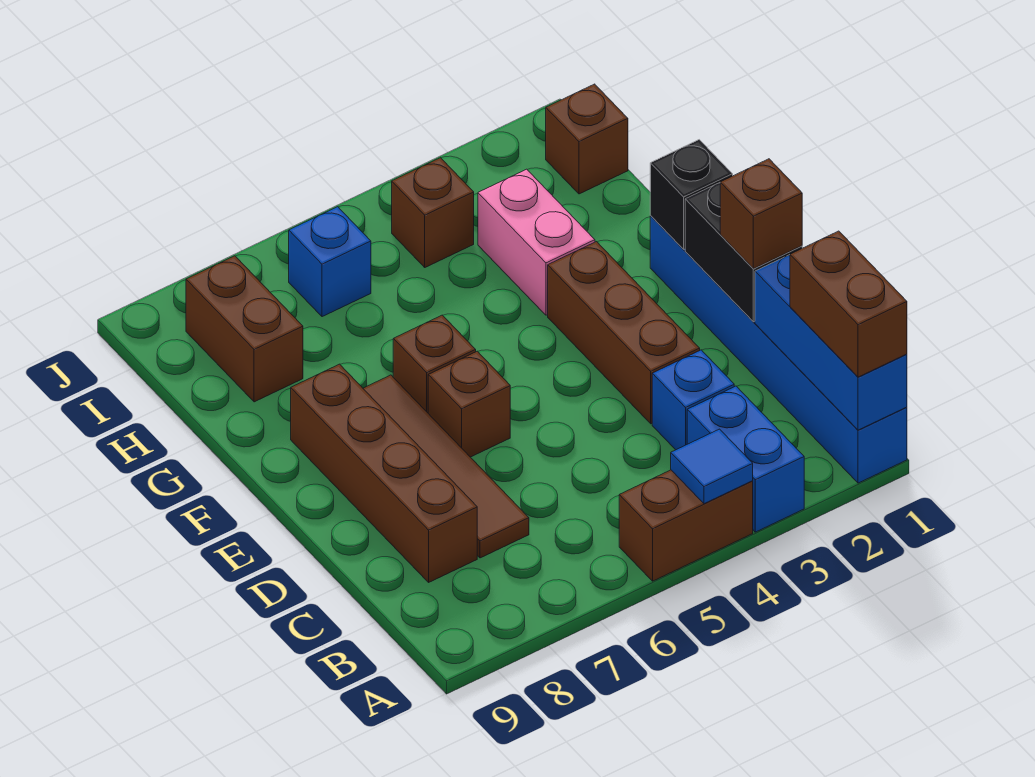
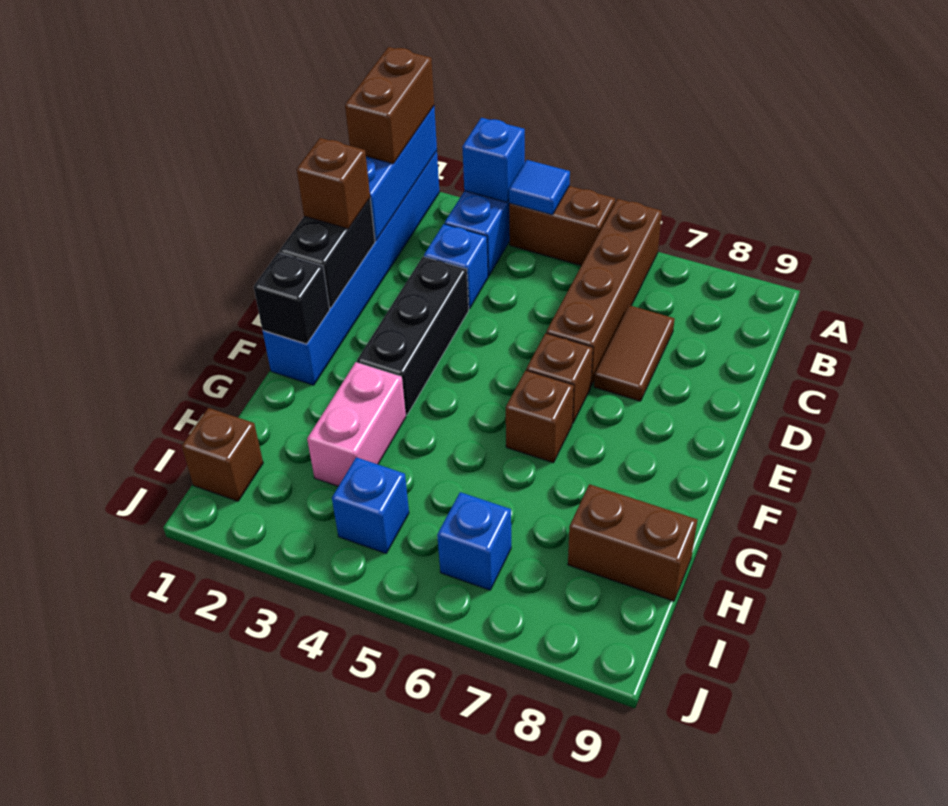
none -> blue 1x1 brick [462,118,525,202]
brown 1x4 tile [363,375,529,558] -> brown 1x2 tile [594,305,675,401]
brown 1x4 brick [291,364,477,582] -> brown 1x4 brick moved to [546,199,662,386]
brown 1x3 brick [548,242,700,424] -> black 1x3 brick [357,257,469,415]
brown 1x2 brick [186,256,303,402] -> brown 1x2 brick turned to [568,484,697,601]
brown 1x1 brick [392,158,474,267] -> blue 1x1 brick [332,457,409,553]

